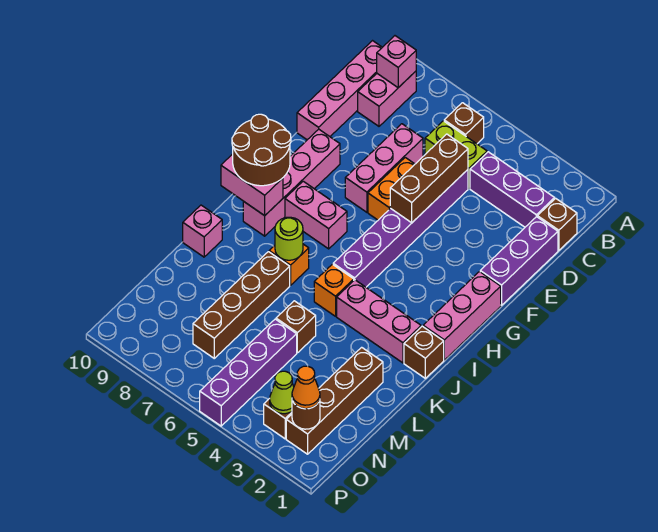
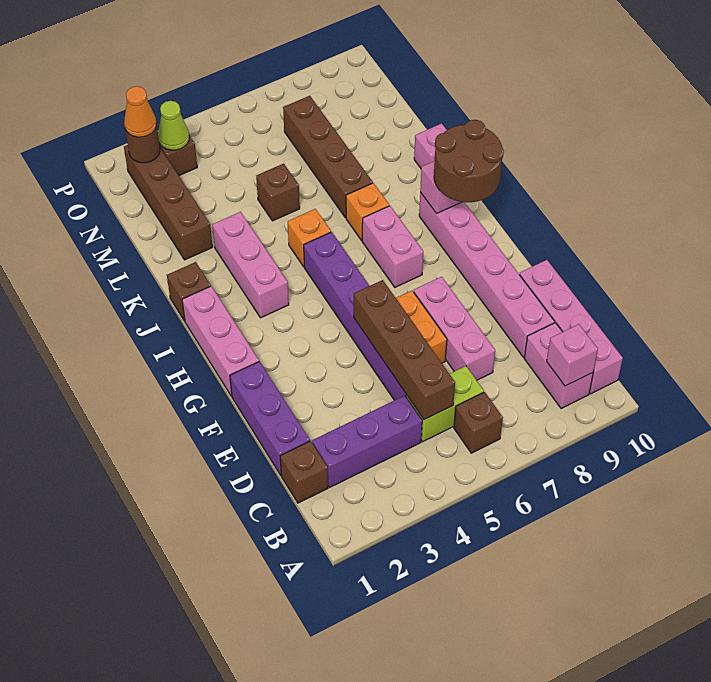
brown 1x3 brick [390,134,468,223] -> brown 1x4 brick [354,280,455,420]
pink 1x4 brick [243,129,340,236] -> pink 1x6 brick [419,192,555,357]
pink 1x2 brick [285,181,347,249] -> pink 1x2 brick turned to [362,206,423,287]
pink 1x3 brick [337,280,421,363] -> pink 1x3 brick turned to [212,212,289,318]
lime 1x1 round brick [275,217,303,260] -> none
purple 1x4 brick [200,319,297,426] -> none

